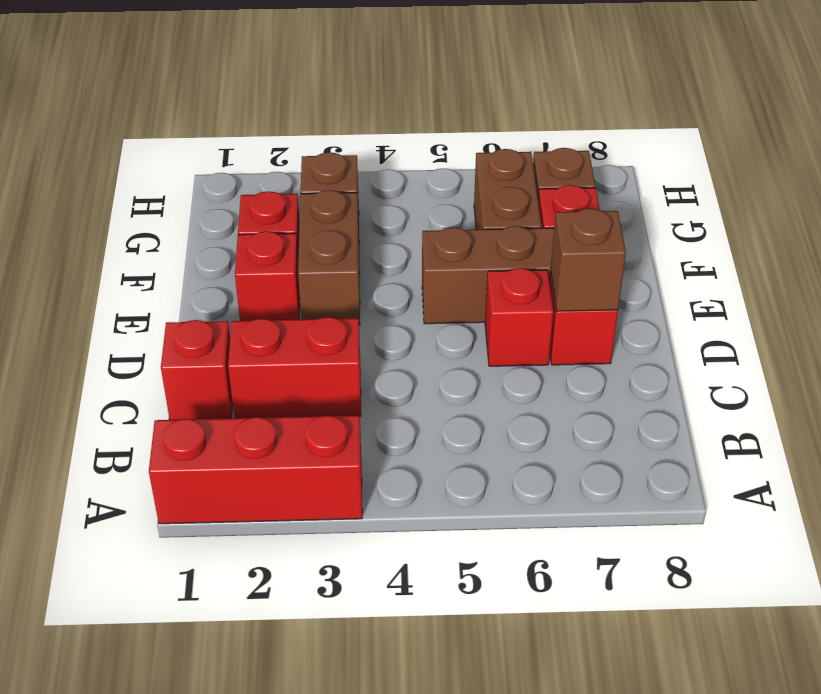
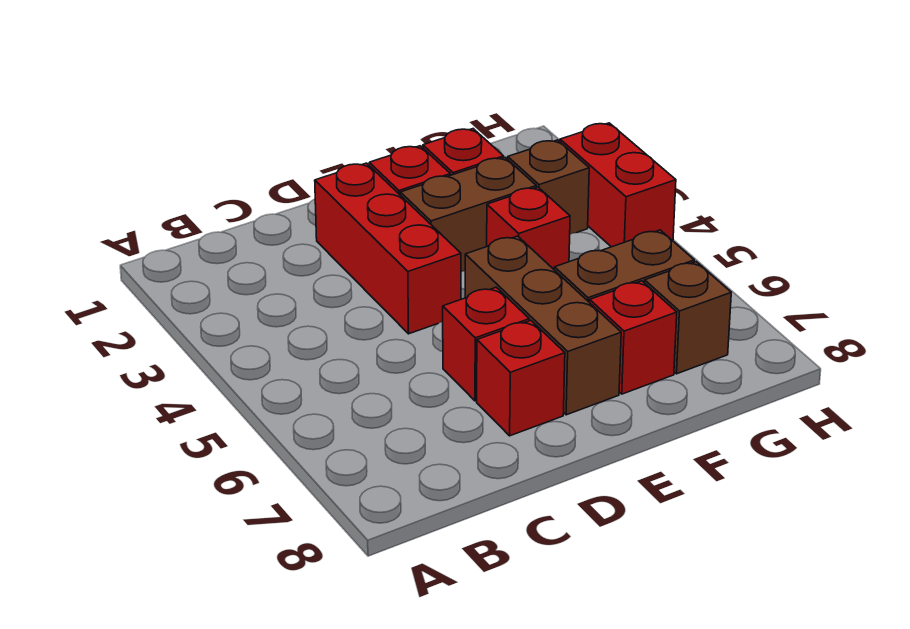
red 1x3 brick [149,415,362,524] -> red 1x3 brick moved to [315,163,461,334]
red 1x1 brick [161,320,233,420] -> red 1x1 brick moved to [487,187,570,269]
red 1x2 brick [228,317,361,418] -> red 1x2 brick moved to [560,123,676,247]
brown 1x1 brick [551,208,626,311] -> none

